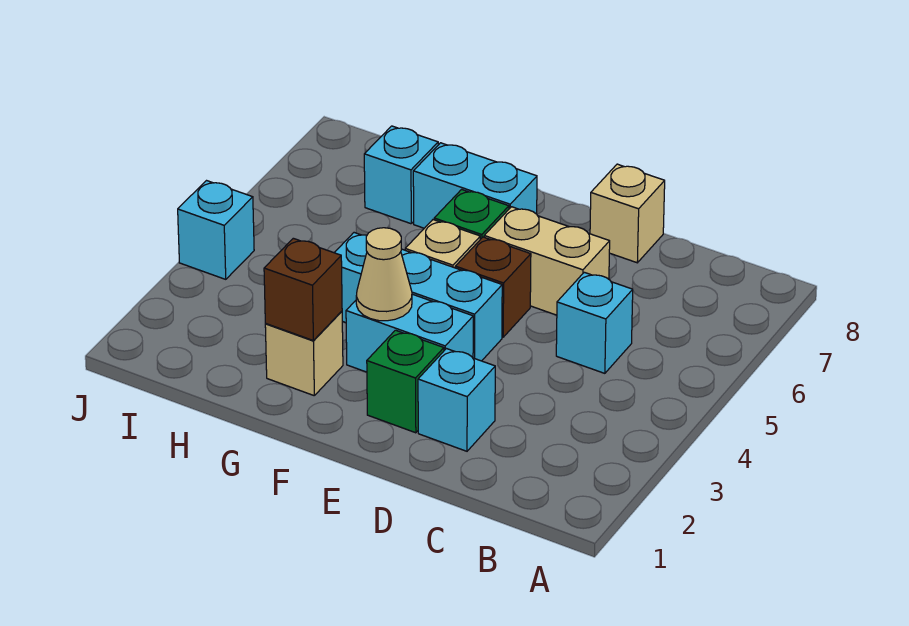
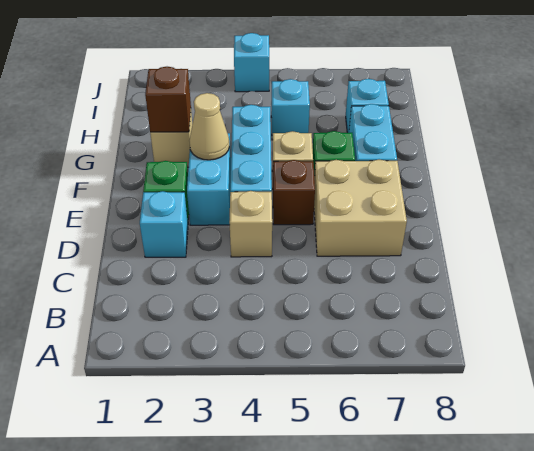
cyan 1x1 brick [556,272,633,373] -> cyan 1x1 brick moved to [271,79,310,140]
tan 1x2 brick [484,207,610,315] -> tan 2x2 brick [314,159,407,256]
tan 1x1 brick [590,164,665,263] -> tan 1x1 brick moved to [229,191,272,257]

